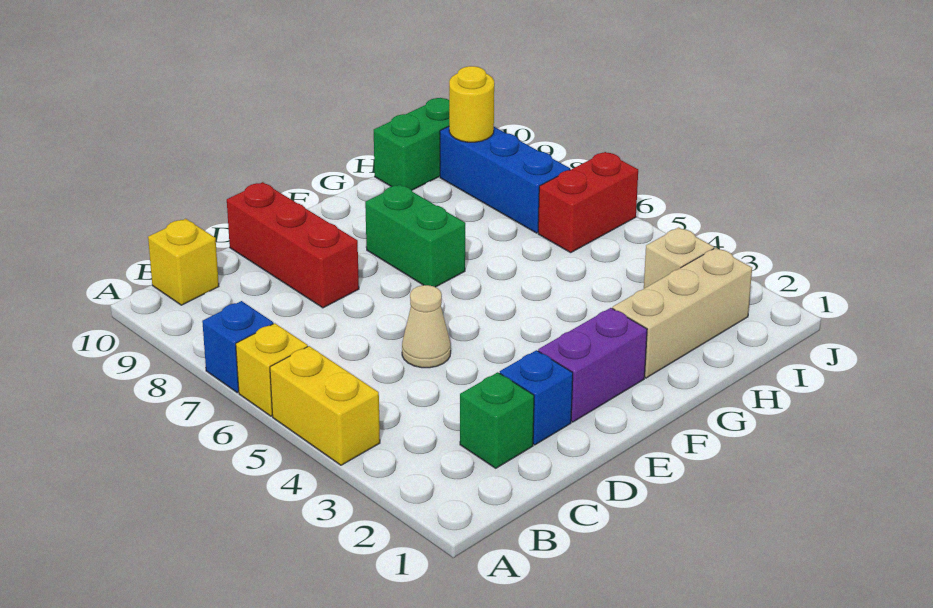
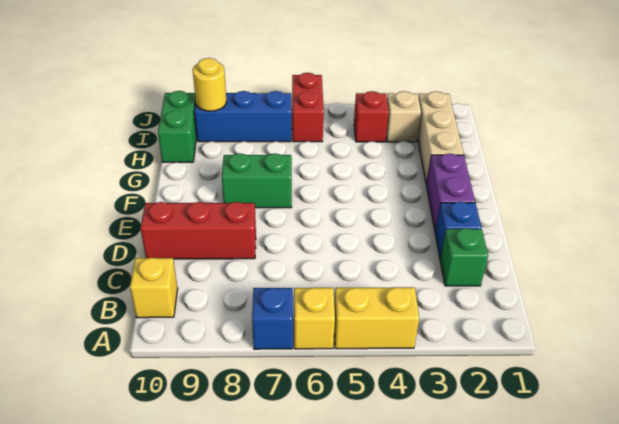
tan 1x1 cone [402,285,451,368] -> none
none -> red 1x1 brick [354,91,389,142]

